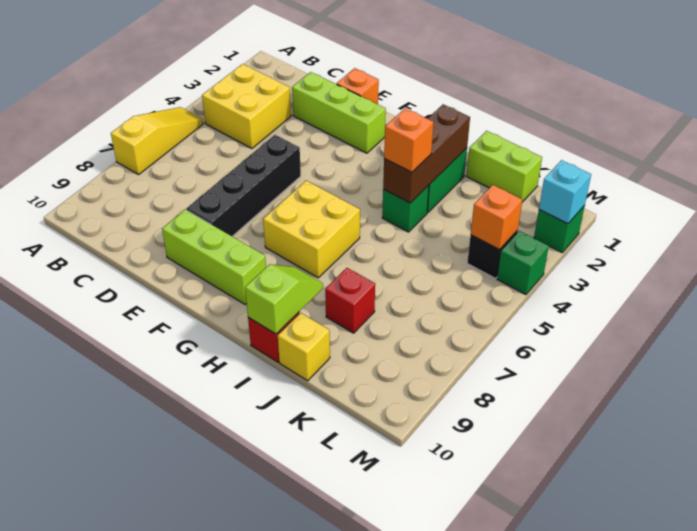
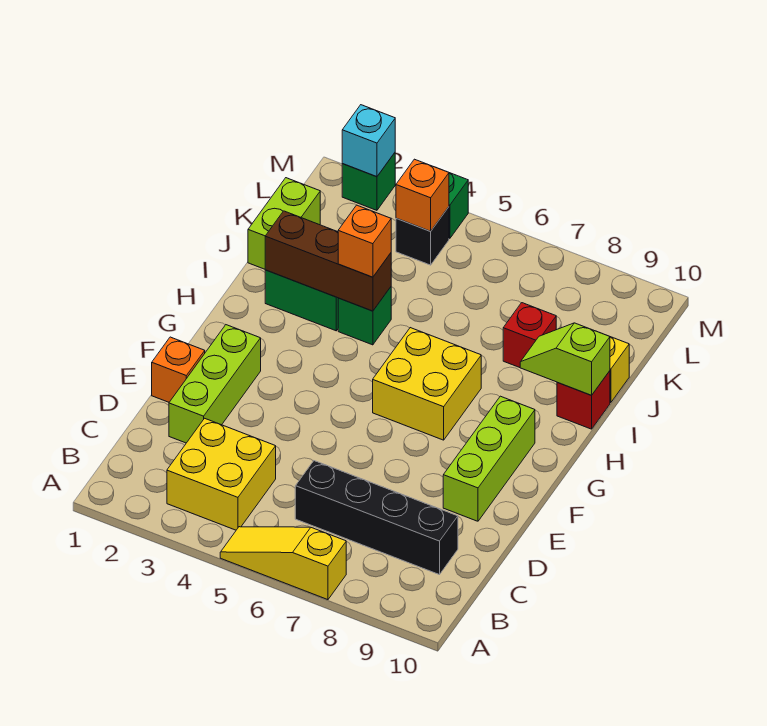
black 1x4 brick [186,135,301,236] -> black 1x4 brick moved to [295,461,458,575]

